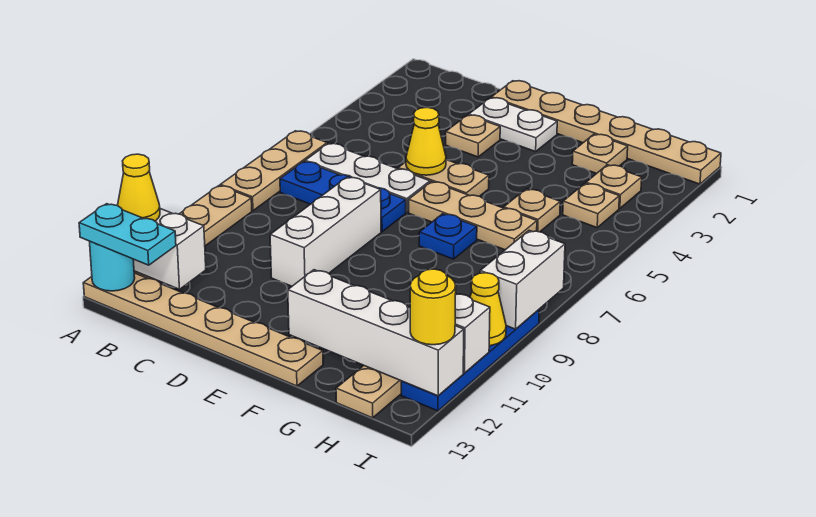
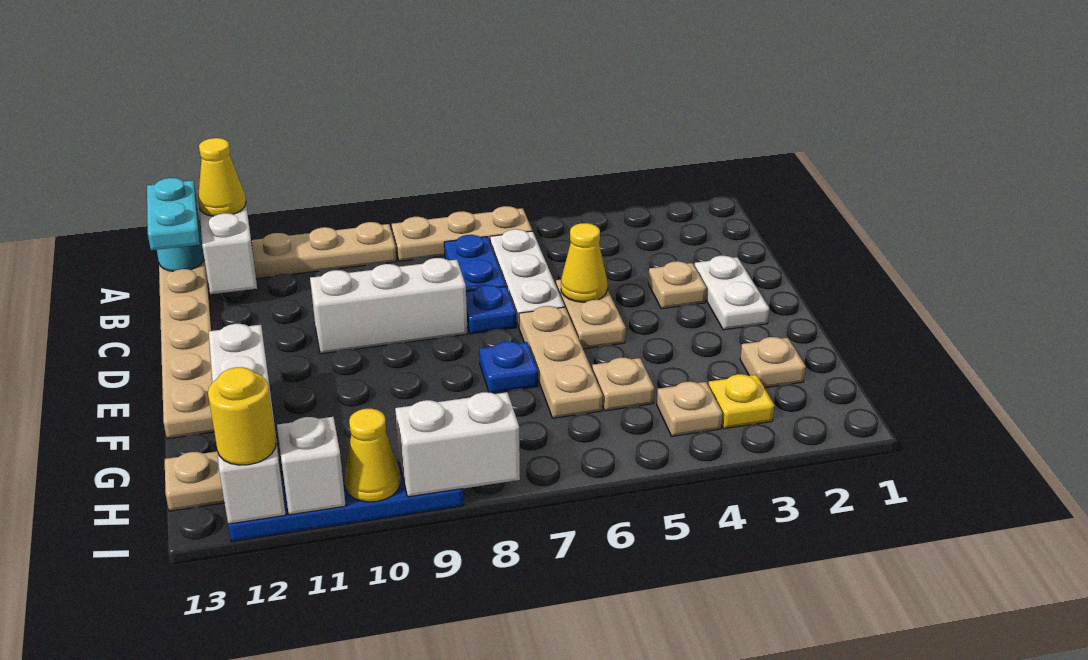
tan 1x6 plate [492,81,721,184] -> none
tan 1x1 plate [586,165,642,209] -> yellow 1x1 plate [708,374,774,429]

